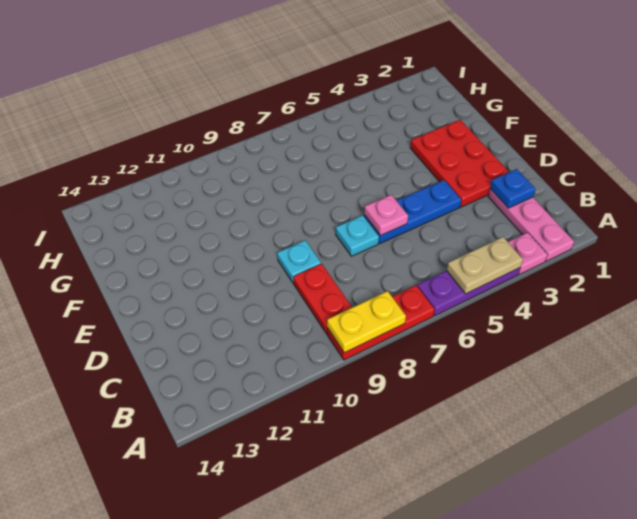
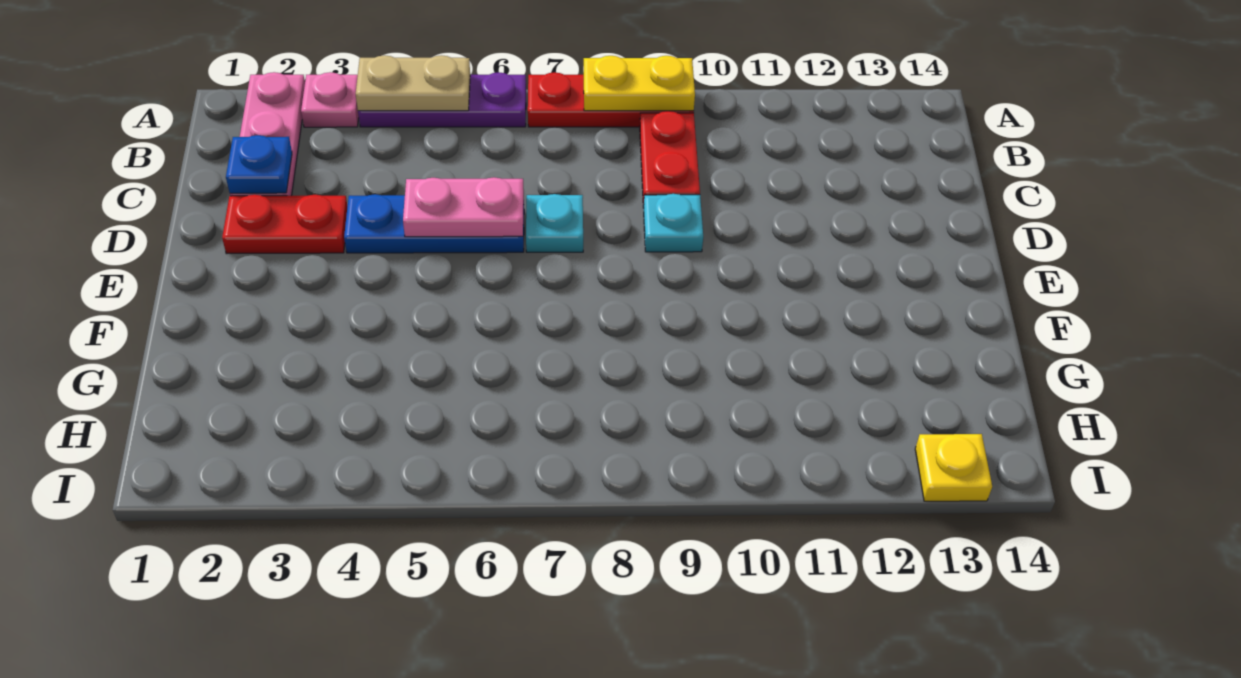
red 2x3 plate [410,120,509,207] -> red 1x2 plate [222,195,347,254]
pink 1x1 plate [364,195,408,235] -> pink 1x2 plate [403,177,524,237]
none -> yellow 1x1 plate [915,434,992,501]

